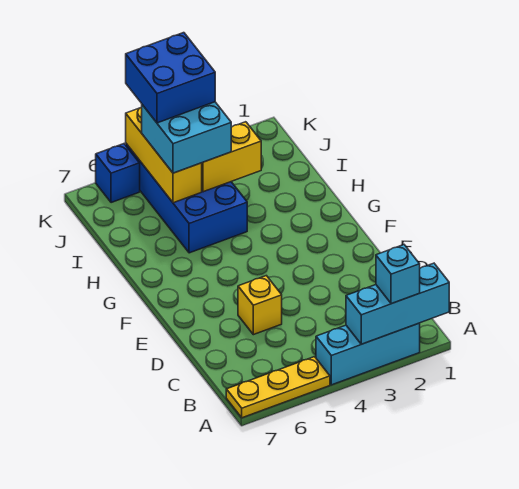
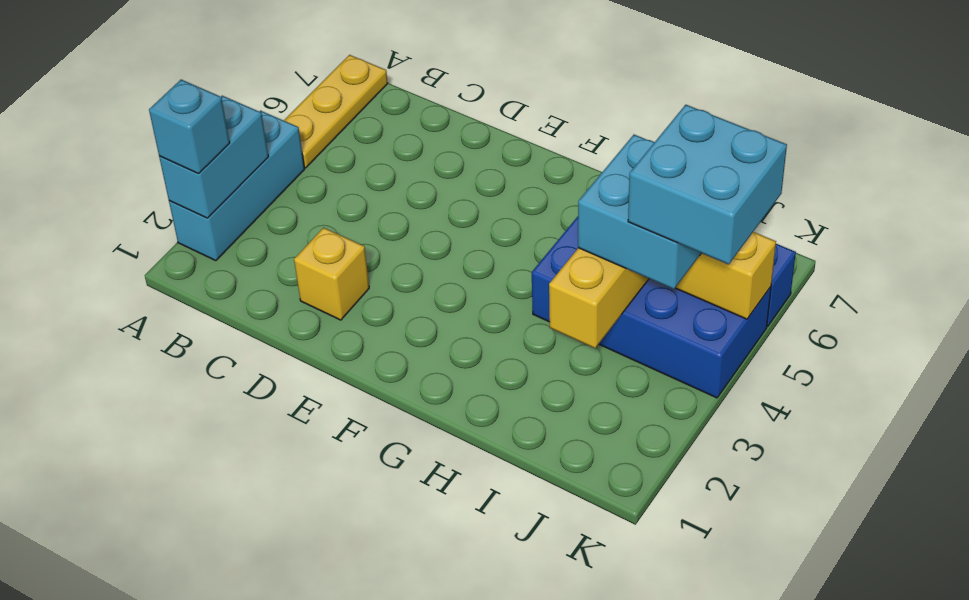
cyan 1x3 brick [346,263,449,344] -> cyan 1x2 brick [159,96,268,218]
yellow 1x1 brick [238,276,282,335] -> yellow 1x1 brick moved to [294,228,369,320]
blue 2x2 brick [126,33,215,123] -> cyan 2x2 brick [628,105,787,264]

